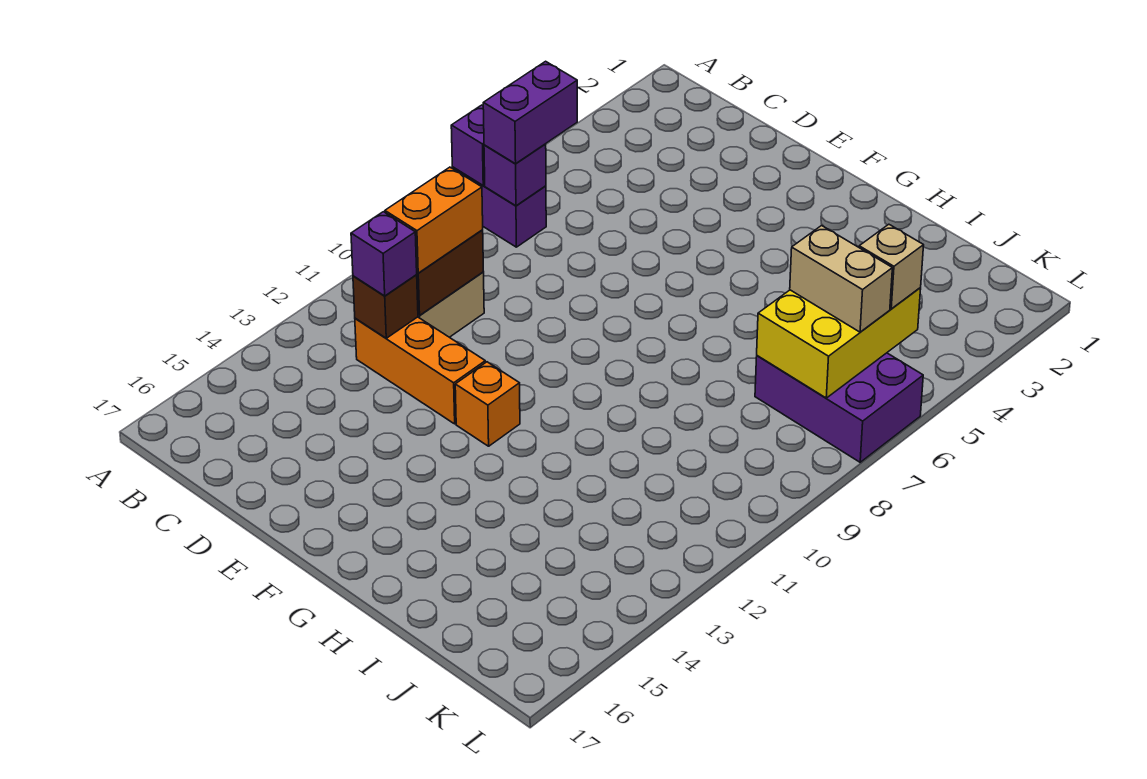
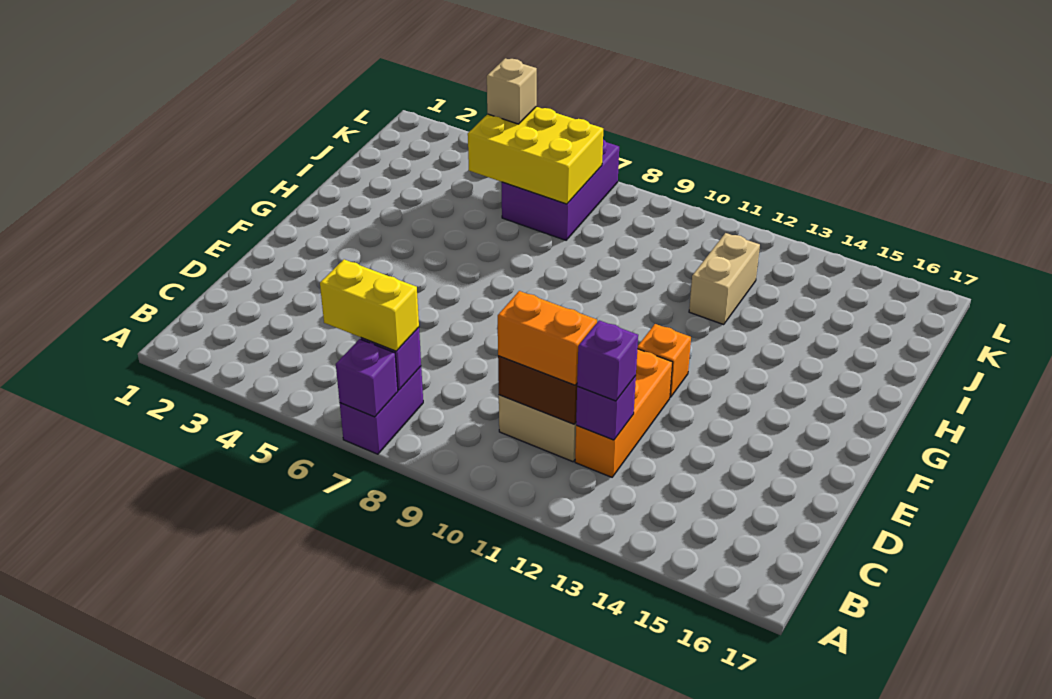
purple 1x2 brick [483,61,577,164] -> yellow 1x2 brick [320,259,419,351]
brown 1x1 brick [353,275,418,338] -> purple 1x1 brick [576,376,636,440]
tan 1x2 brick [790,226,892,332] -> tan 1x2 brick moved to [689,233,760,325]

